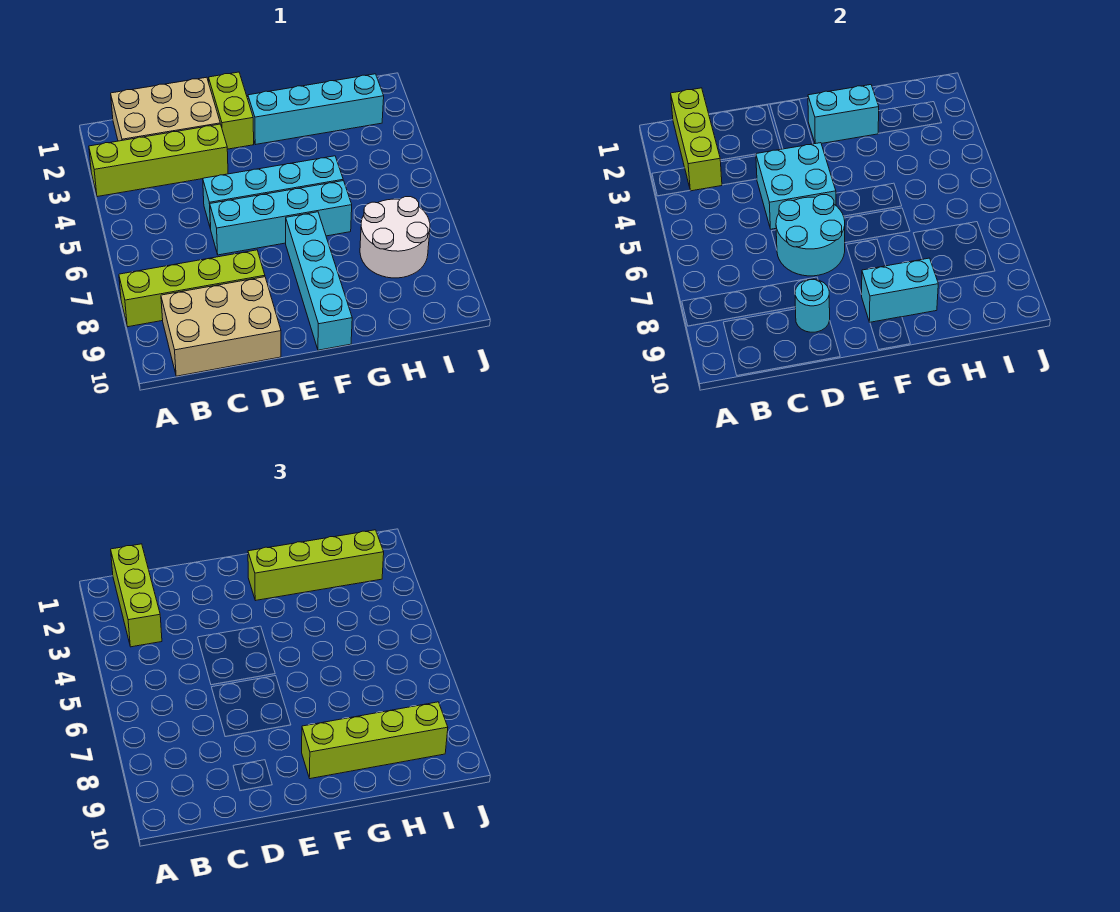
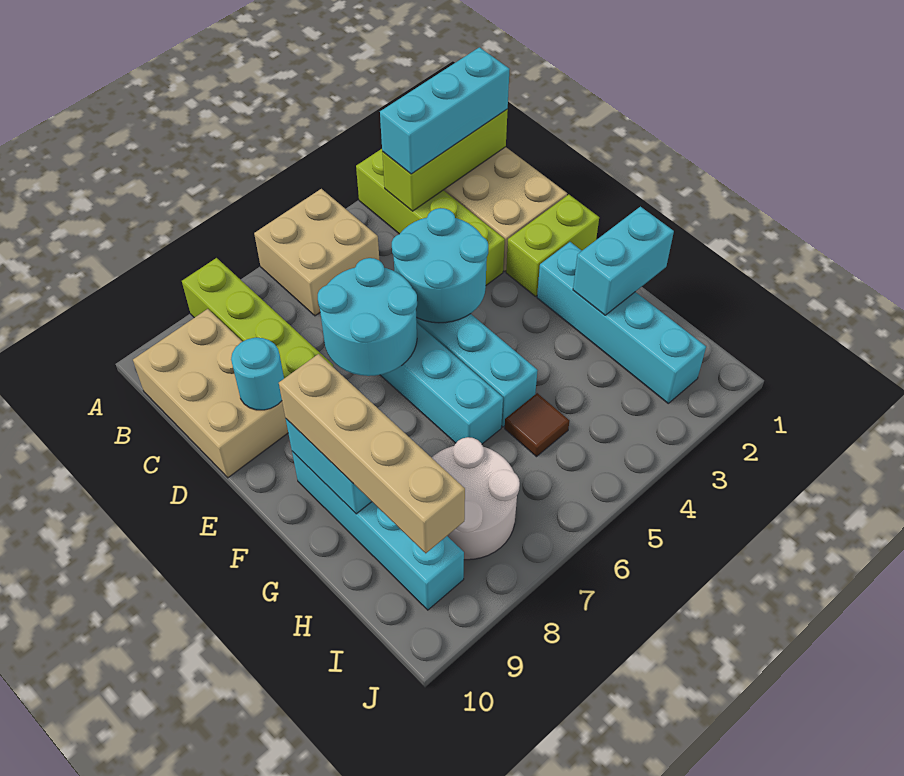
none -> tan 2x2 brick [254,189,380,316]
lime 1x3 brick [111,544,162,647] -> cyan 1x3 brick [380,47,510,174]
cyan 2x2 brick [756,143,836,229] -> cyan 2x2 round brick [392,208,488,323]
cyan 1x2 brick [808,85,879,144] -> cyan 1x2 brick turned to [573,207,674,315]
lime 1x4 brick [248,530,384,601] -> none
cyan 1x4 brick [286,212,352,350] -> cyan 1x4 brick turned to [292,451,464,610]
lime 1x4 brick [302,702,448,779] -> tan 1x4 brick [279,354,465,553]
none -> brown 1x1 tile [505,393,570,457]

